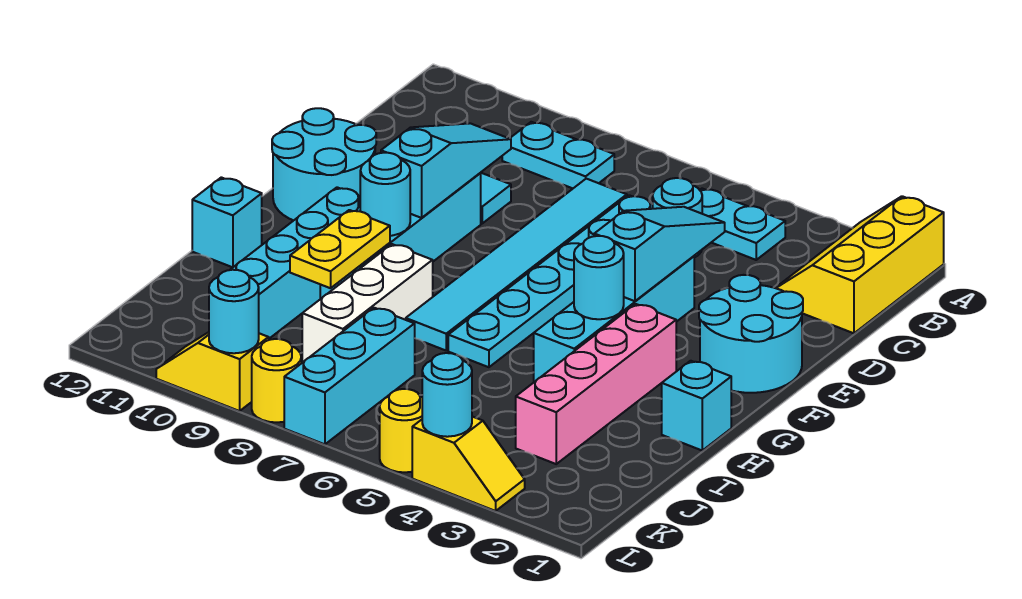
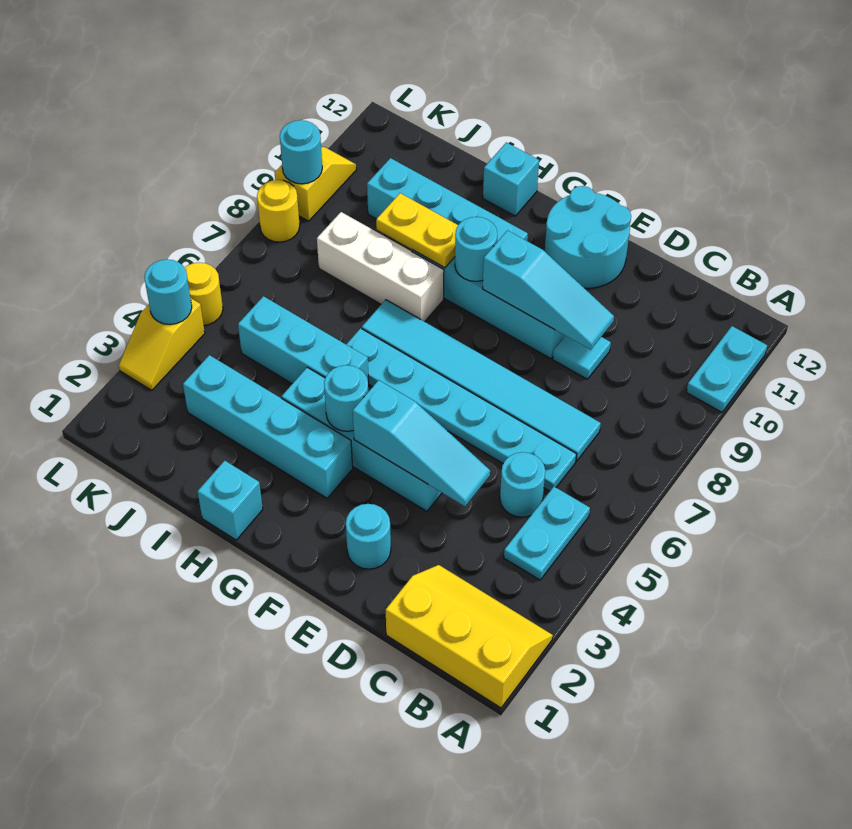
cyan 1x2 plate [502,122,614,188] -> cyan 1x2 plate moved to [686,326,767,412]
cyan 2x2 round brick [699,275,803,393] -> cyan 1x1 round brick [346,504,391,569]
pink 1x4 brick [516,304,676,464] -> cyan 1x4 brick [183,355,353,498]
cyan 1x3 brick [284,308,415,444] -> cyan 1x3 brick moved to [238,296,369,387]

